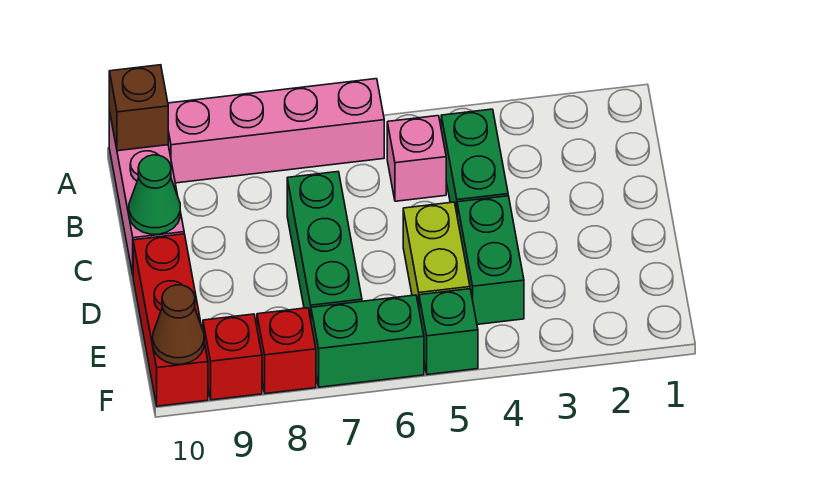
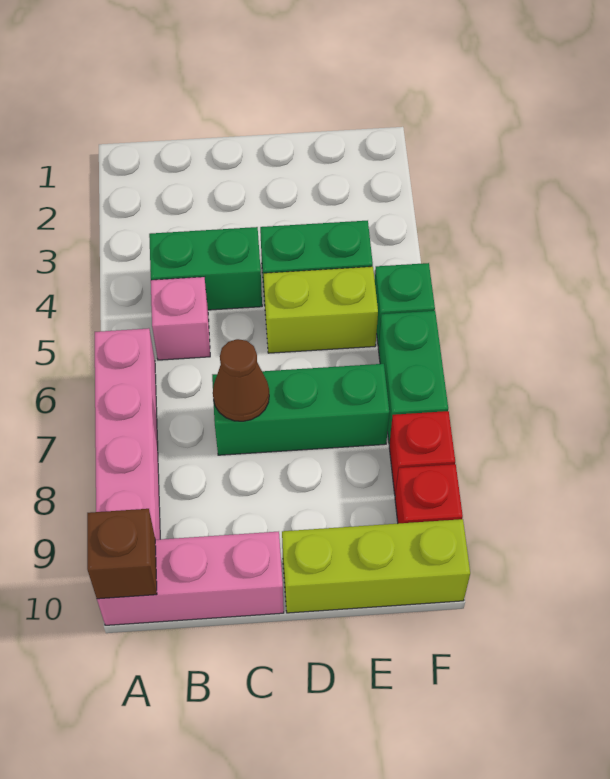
green 1x1 cone [129,155,180,234] -> none
red 1x3 brick [133,234,208,406] -> lime 1x3 brick [282,519,470,613]
brown 1x1 cone [153,285,204,364] -> brown 1x1 cone moved to [213,339,269,421]

